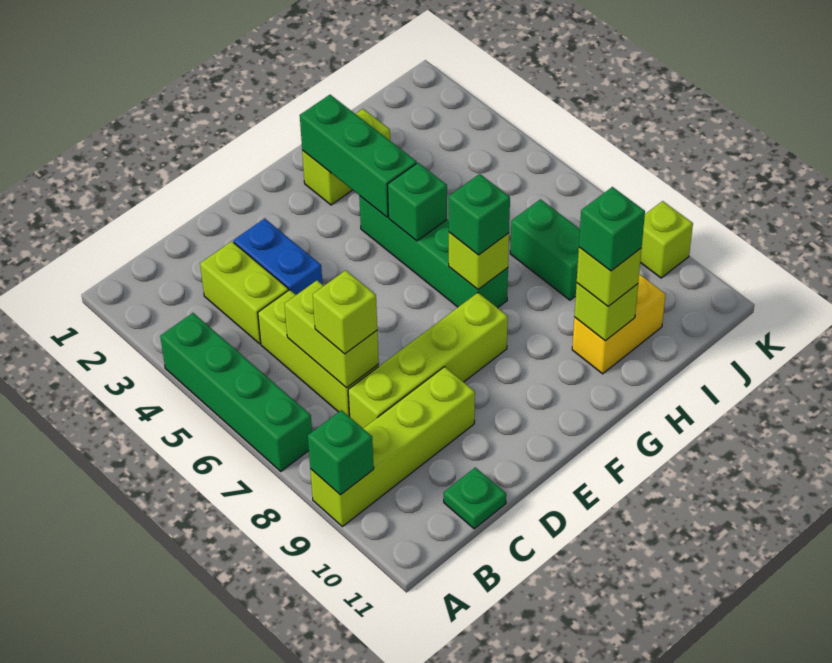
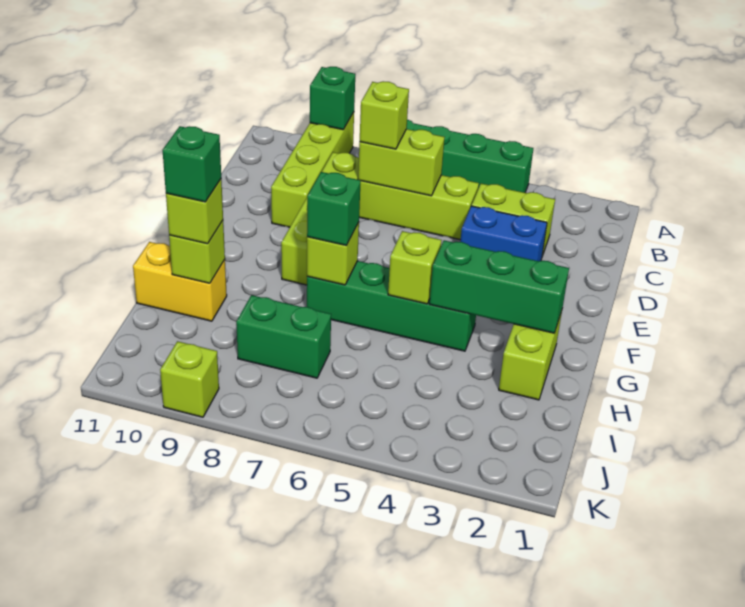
green 1x1 plate [444,467,506,529] -> none
green 1x1 brick [388,163,447,241] -> lime 1x1 brick [388,231,442,304]
yellow 1x2 brick [572,274,666,374] -> yellow 1x2 brick turned to [133,242,227,321]

